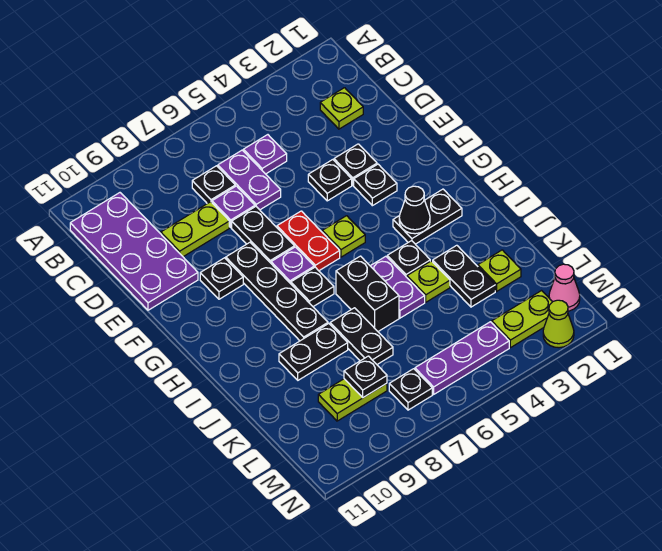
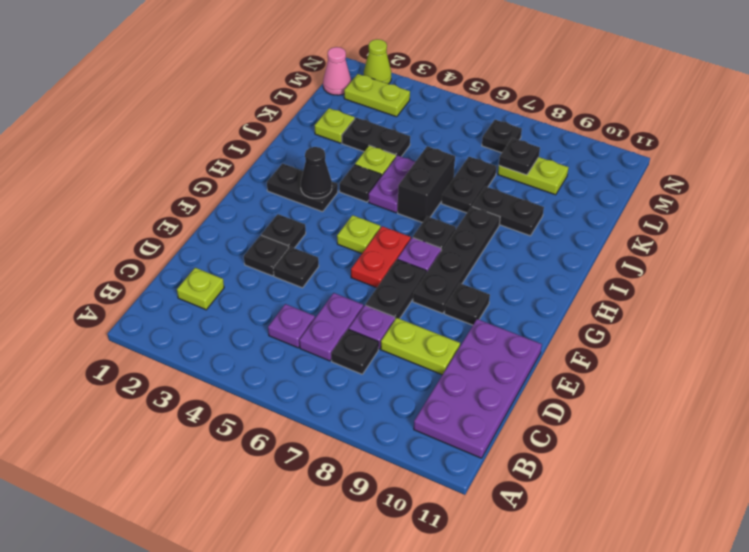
black 1x2 plate [433,245,495,307] -> black 1x2 plate turned to [342,118,410,157]
purple 1x3 plate [415,322,509,394] -> none

